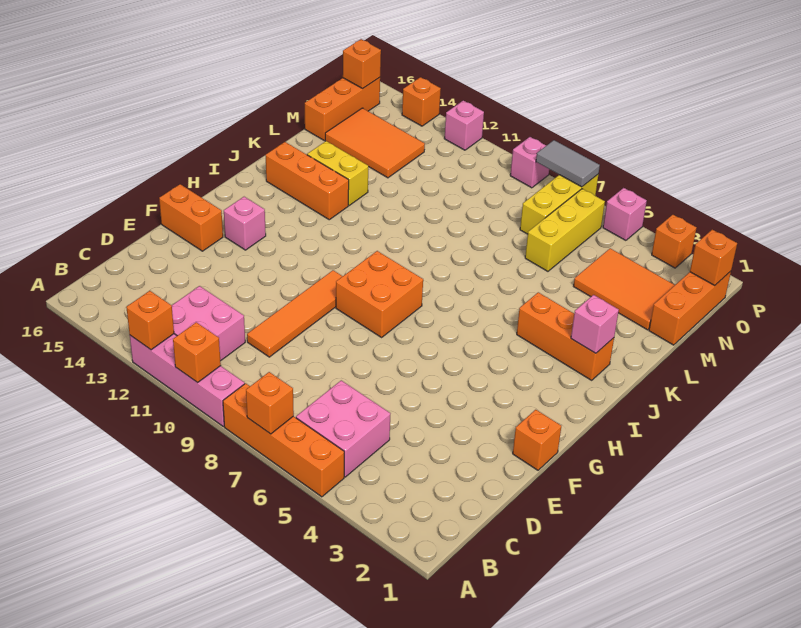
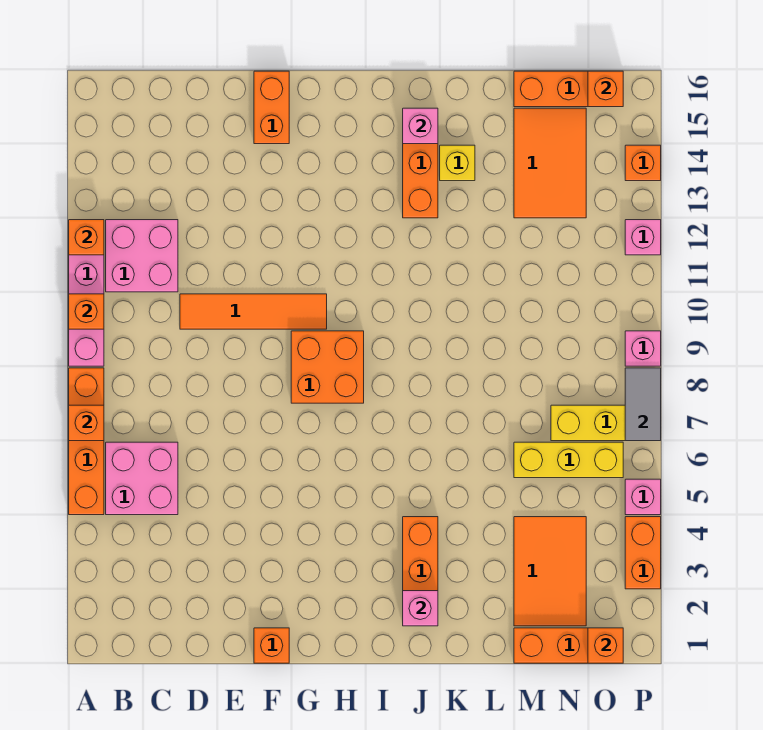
pink 1x1 brick [224,197,266,250] -> pink 1x1 brick moved to [403,108,438,144]
yellow 1x2 brick [307,141,368,205] -> yellow 1x1 brick [440,145,475,181]
orange 1x1 brick [652,215,697,268] -> orange 1x2 brick [625,517,661,589]

